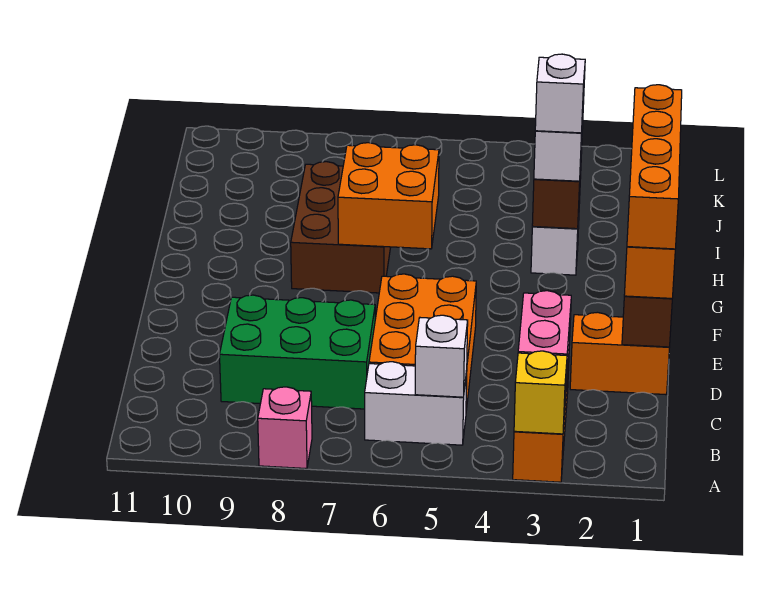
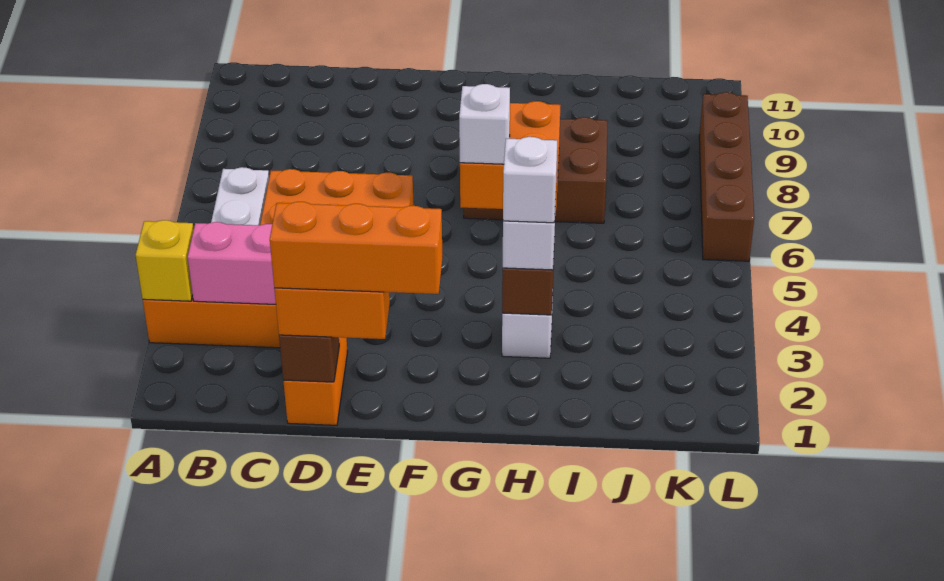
pink 1x1 brick [258,387,312,469] -> none
white 1x1 brick [415,315,468,397] -> white 1x1 brick moved to [459,84,510,164]
green 2x3 brick [220,295,375,409] -> none
orange 1x4 brick [627,85,682,249] -> orange 1x3 brick [270,202,443,294]
none -> brown 1x4 brick [699,92,754,261]

